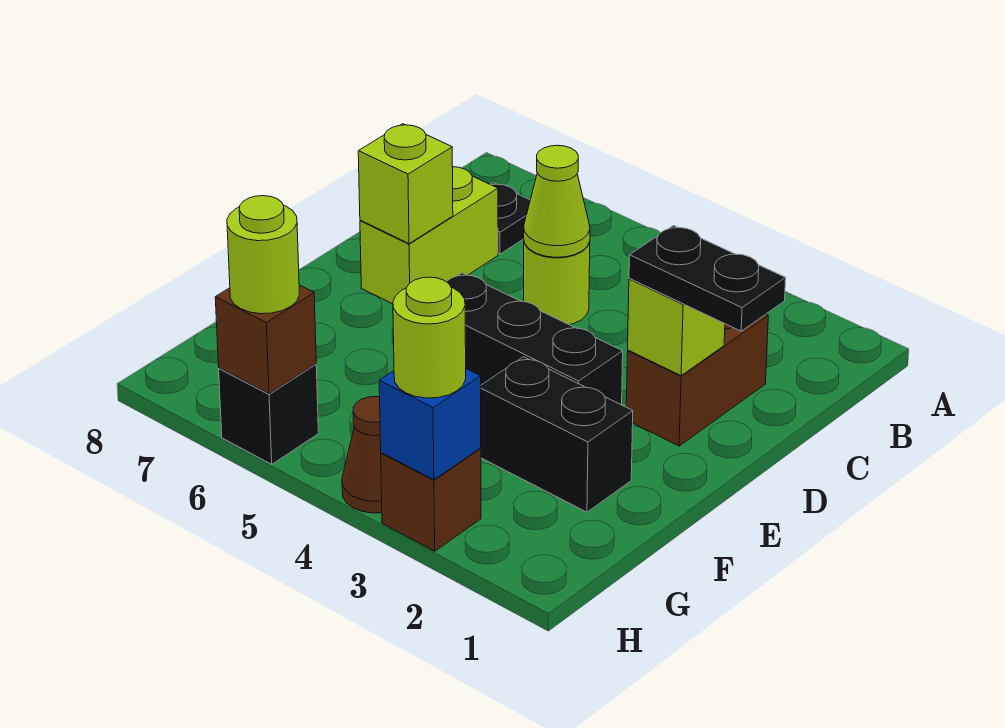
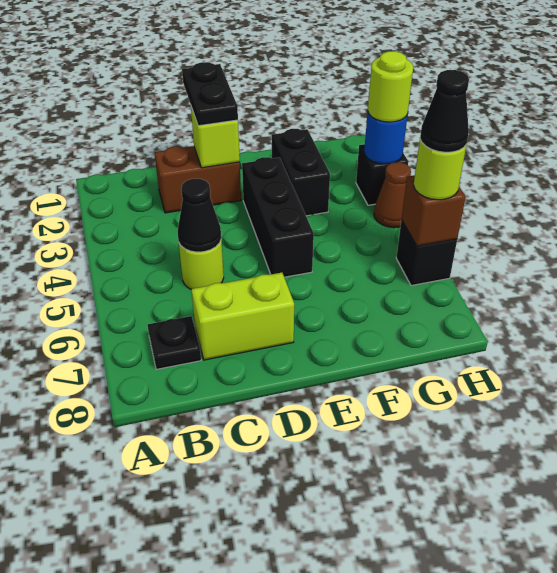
lime 1x1 cone [524,145,590,257] -> black 1x1 cone [178,179,221,252]
lime 1x1 brick [358,124,453,244] -> none
brown 1x1 brick [381,448,481,551] -> black 1x1 brick [356,144,408,205]
blue 1x1 brick [379,369,481,480] -> blue 1x1 round brick [364,113,408,164]
none -> black 1x1 cone [420,70,469,152]

